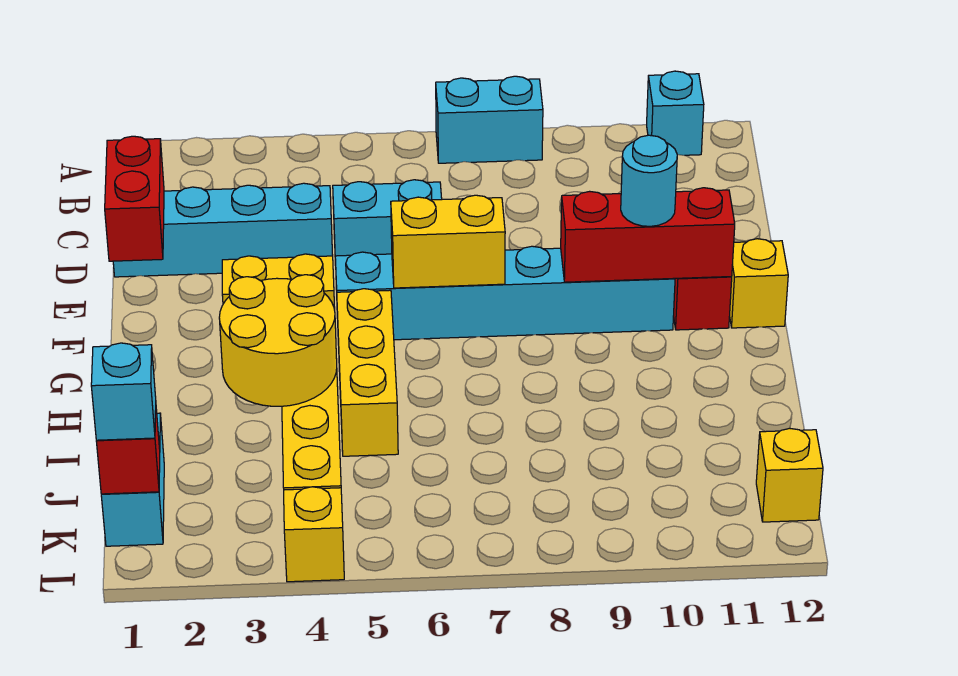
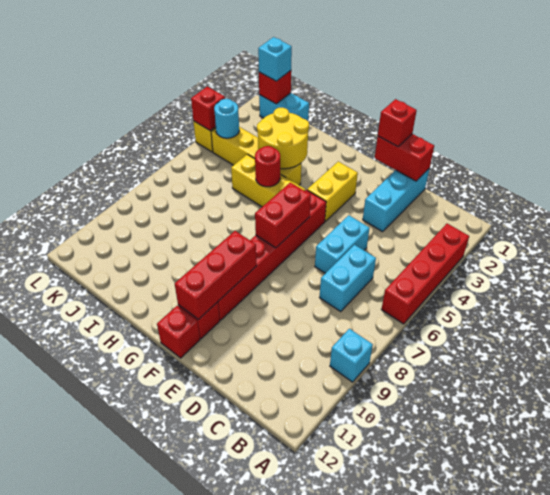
none -> red 1x4 brick [381,224,469,324]
cyan 1x2 brick [436,76,543,163] -> cyan 1x2 brick moved to [320,245,376,311]
cyan 1x1 brick [647,71,704,155] -> cyan 1x1 brick moved to [330,329,373,382]
cyan 1x4 brick [113,183,333,277] -> cyan 1x3 brick [363,168,430,232]
none -> red 1x1 brick [378,99,417,147]
cyan 1x6 brick [335,246,675,340] -> red 1x6 brick [218,190,326,320]
yellow 1x2 brick [391,195,505,288] -> red 1x2 brick [255,182,311,248]
cyan 1x1 round brick [621,135,677,226] -> cyan 1x1 round brick moved to [214,99,239,138]
yellow 1x1 brick [730,239,788,328] -> red 1x1 brick [157,306,200,358]
none -> red 1x1 round brick [255,146,280,187]
yellow 1x1 brick [756,429,823,522] -> none
none -> red 1x1 brick [191,87,225,131]

